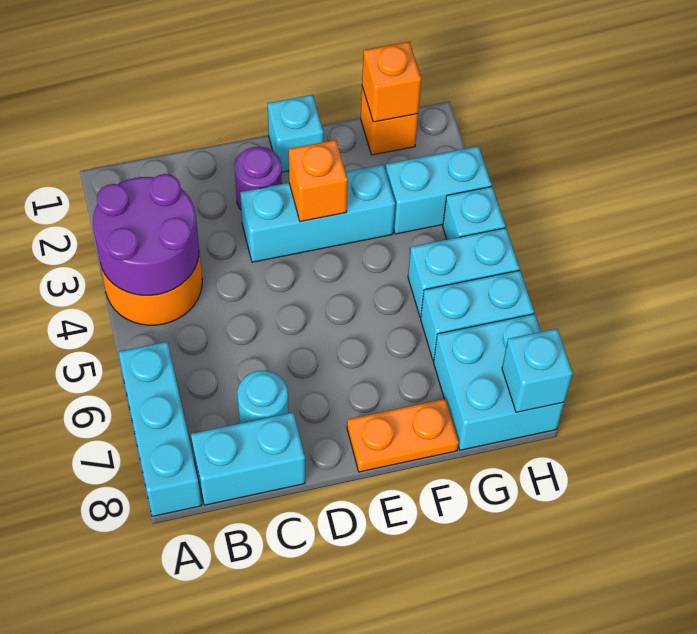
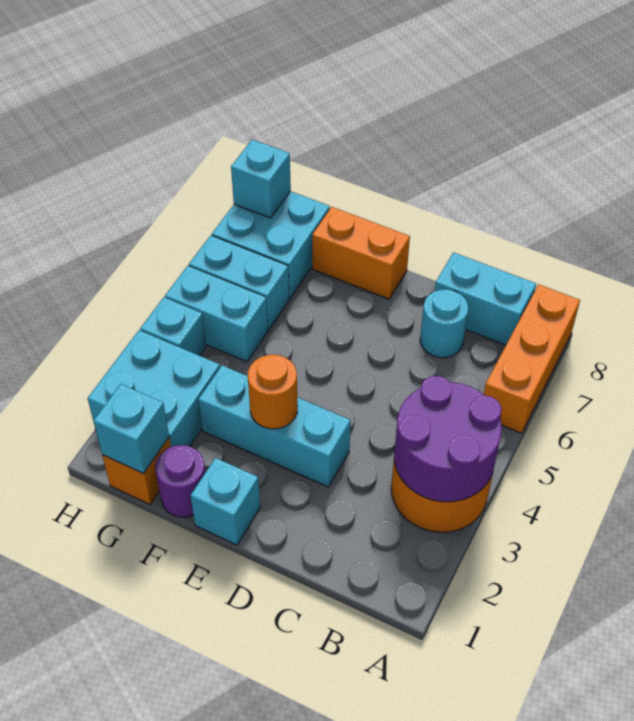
cyan 1x3 brick [118,342,202,516] -> orange 1x3 brick [484,285,580,433]
purple 1x1 round brick [234,147,282,209] -> purple 1x1 round brick moved to [155,445,205,517]
orange 1x1 brick [289,140,348,222] -> orange 1x1 round brick [248,355,297,429]
orange 1x2 plate [347,399,459,472] -> orange 1x2 brick [312,207,410,299]
orange 1x1 brick [362,42,421,122] -> cyan 1x1 brick [93,384,169,474]
cyan 1x2 brick [385,146,492,234] -> cyan 2x2 brick [88,330,220,447]

